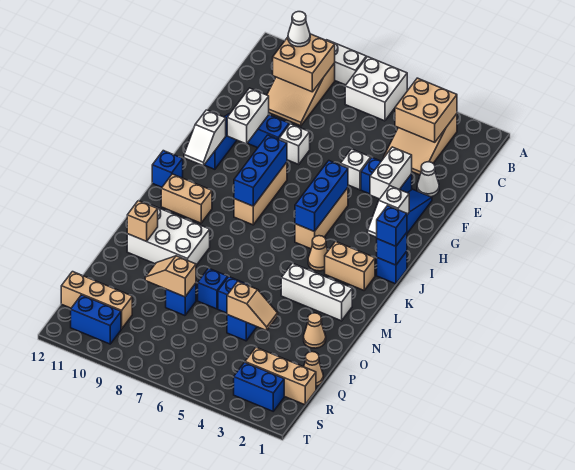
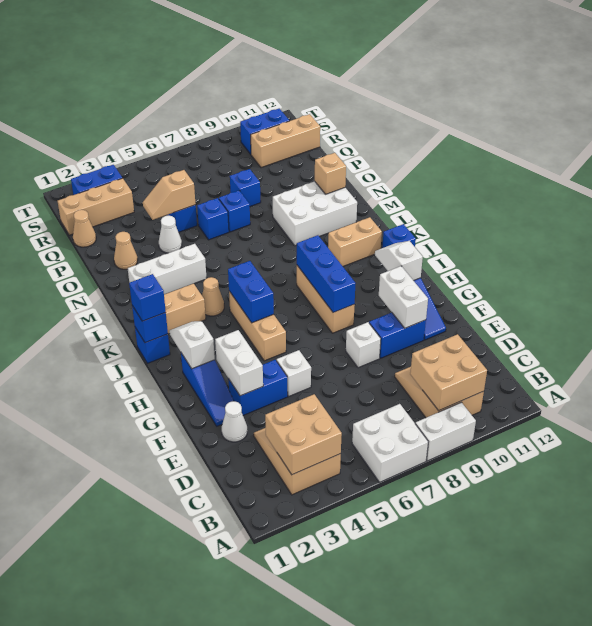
white 1x1 cone [288,12,310,47] -> white 1x1 cone moved to [159,216,182,253]
blue 1x3 brick [295,161,348,232] -> blue 1x2 brick [228,261,274,323]
tan 1x2 slope [145,256,196,297] -> none

